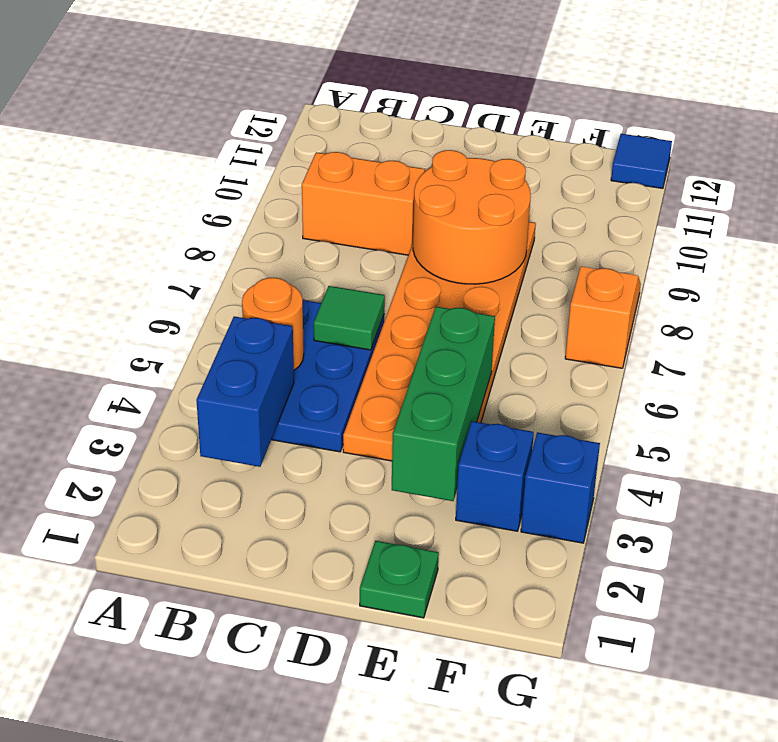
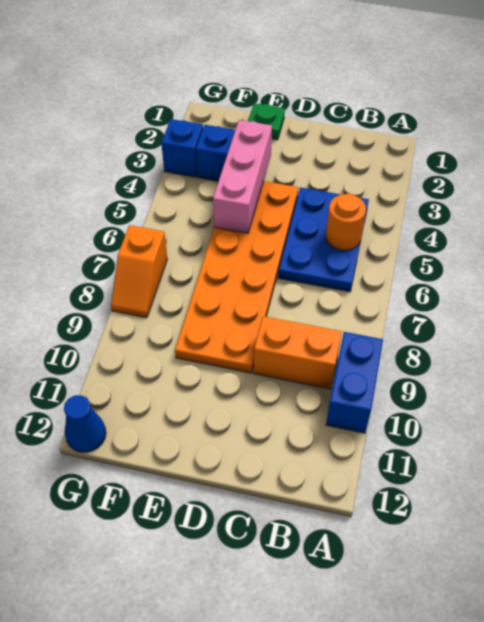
blue 1x2 brick [196,316,294,467] -> blue 1x2 brick moved to [326,332,383,433]
green 1x1 tile [314,286,385,350] -> none
orange 2x2 round brick [413,150,531,284] -> none
green 1x3 brick [392,307,495,501] -> pink 1x3 brick [213,120,272,233]
blue 1x1 tile [611,134,672,188] -> blue 1x1 cone [64,395,106,452]

